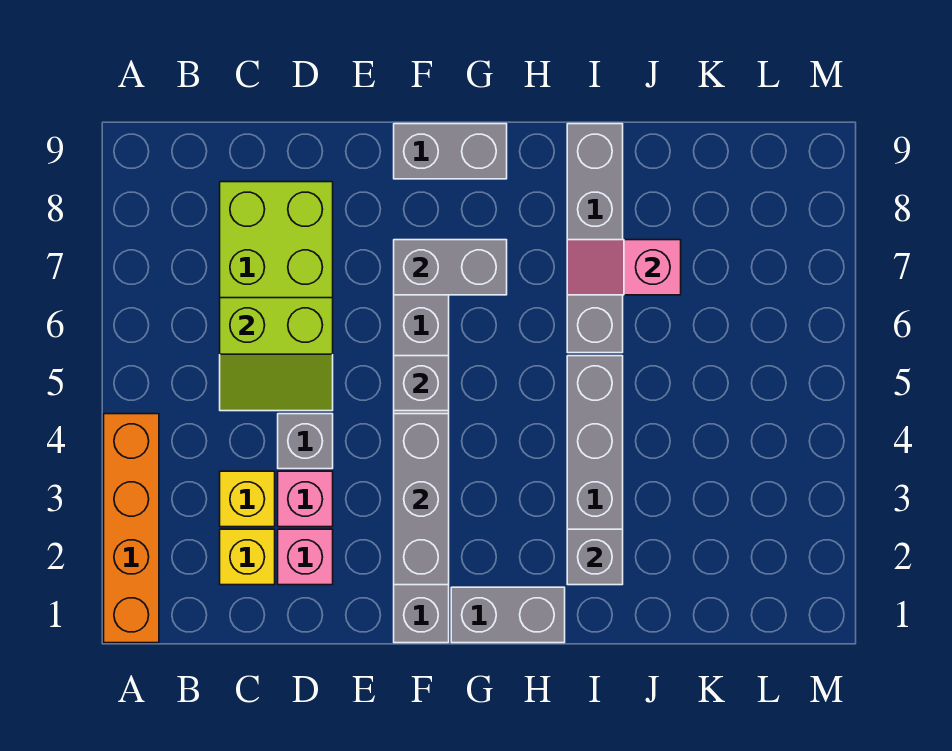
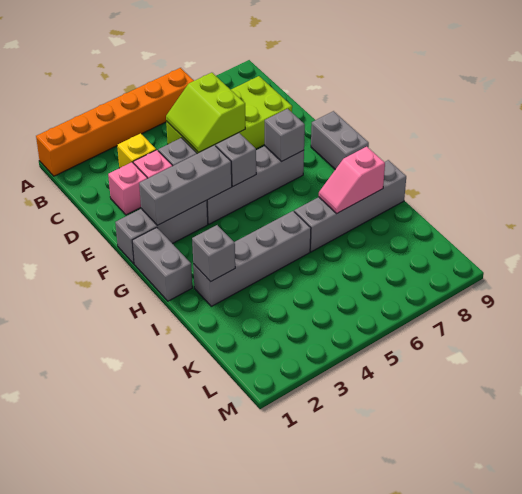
orange 1x4 brick [104,414,159,643] -> orange 1x6 brick [36,68,194,176]
yellow 1x1 brick [220,529,275,585] -> none
grey 1x2 brick [394,240,507,295] -> grey 1x1 brick [265,109,305,161]
pink 1x2 slope [567,240,681,295] -> pink 1x2 slope turned to [319,147,385,214]

